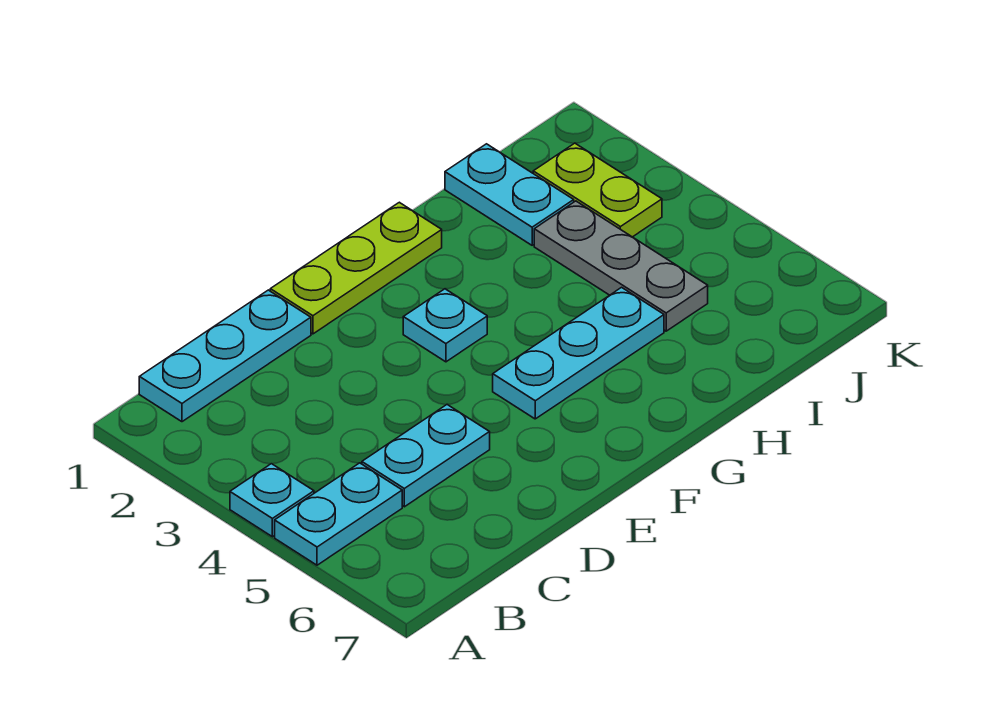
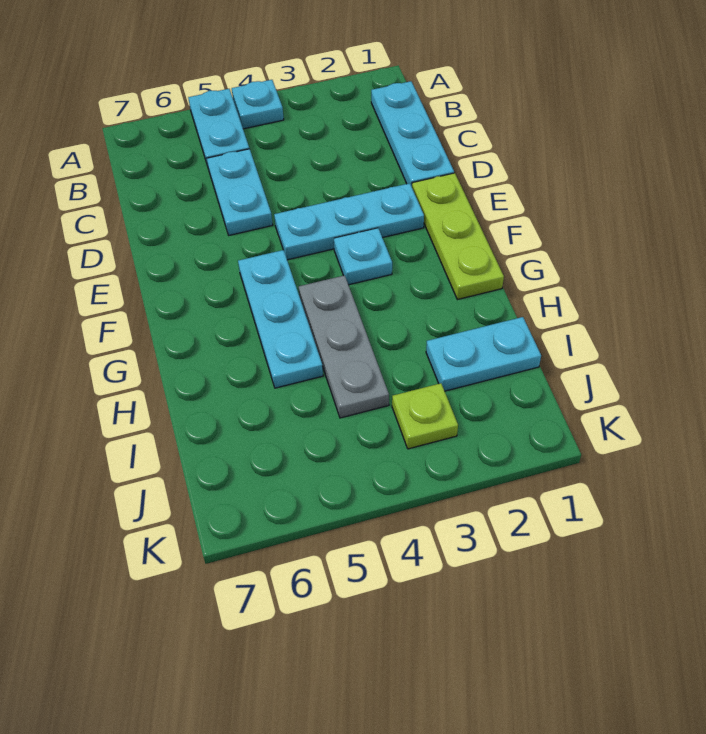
none -> cyan 1x3 plate [274,183,424,260]
grey 1x3 plate [534,201,708,331] -> grey 1x3 plate turned to [299,275,389,418]
lime 1x2 plate [533,143,662,237] -> lime 1x1 plate [392,383,458,449]

